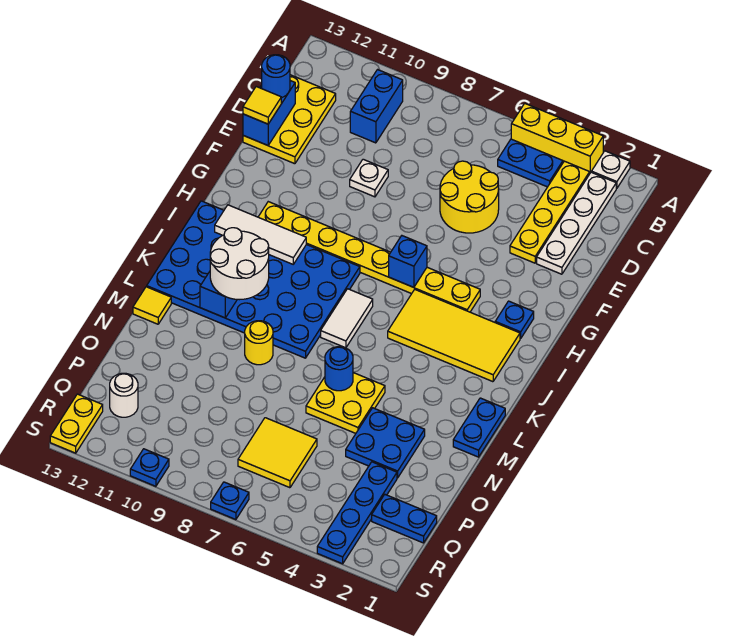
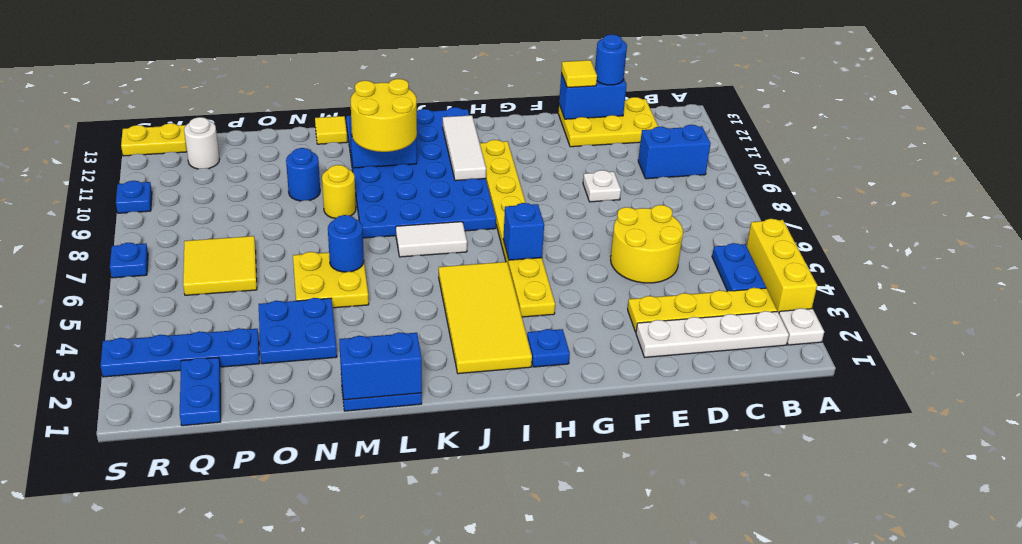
white 2x2 round brick [210,228,269,300] -> yellow 2x2 round brick [351,79,417,152]
none -> blue 1x2 brick [339,332,422,400]
none -> blue 1x1 round brick [286,148,320,201]

